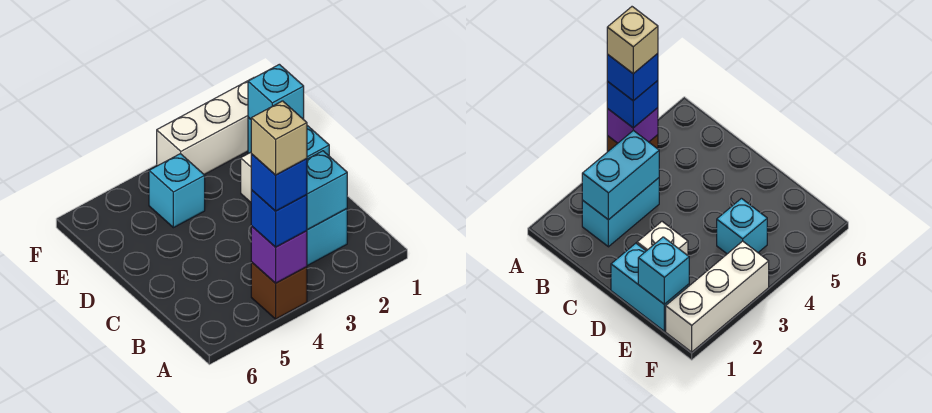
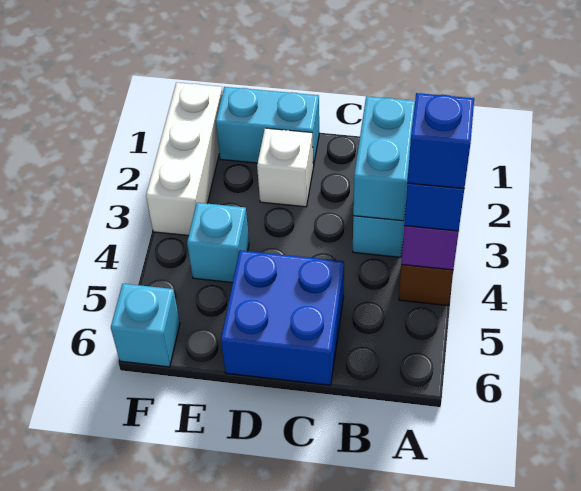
tan 1x1 brick [251,101,307,175] -> none
none -> blue 2x2 brick [221,250,344,385]
cyan 1x1 brick [248,64,304,120] -> cyan 1x1 brick moved to [111,284,180,367]

